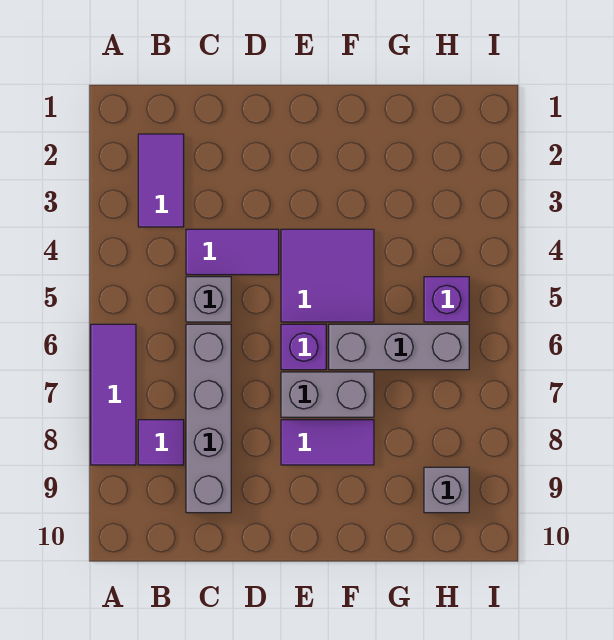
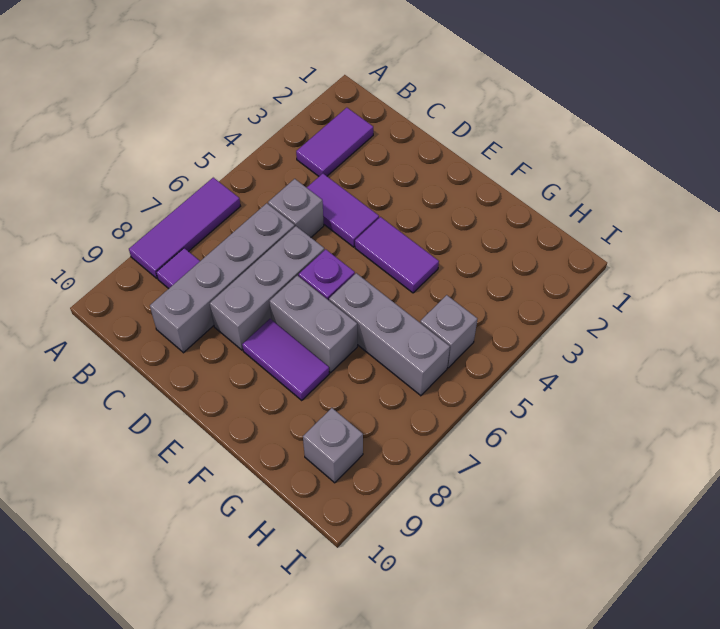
none -> grey 1x3 brick [210,226,324,350]
purple 2x2 tile [281,229,374,322] -> purple 1x2 tile [355,217,439,293]
purple 1x1 brick [424,277,469,322] -> grey 1x1 brick [420,295,477,368]

